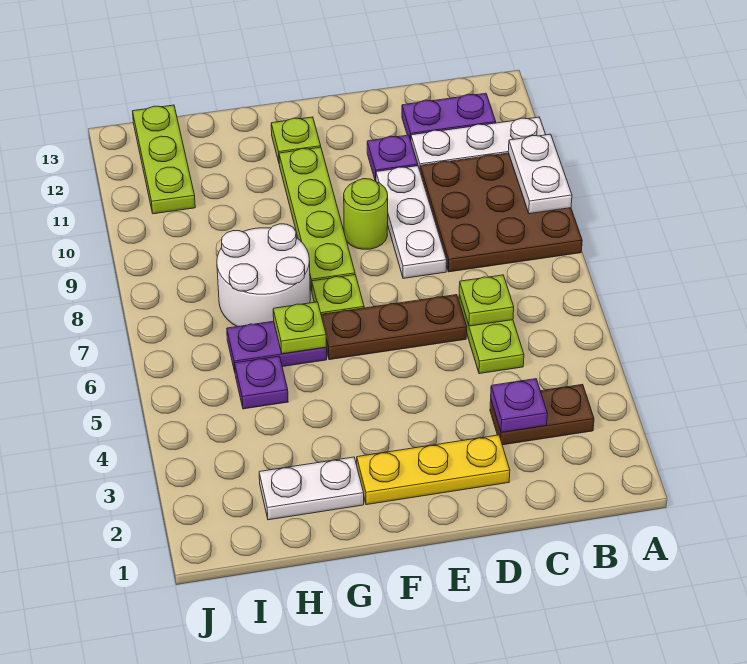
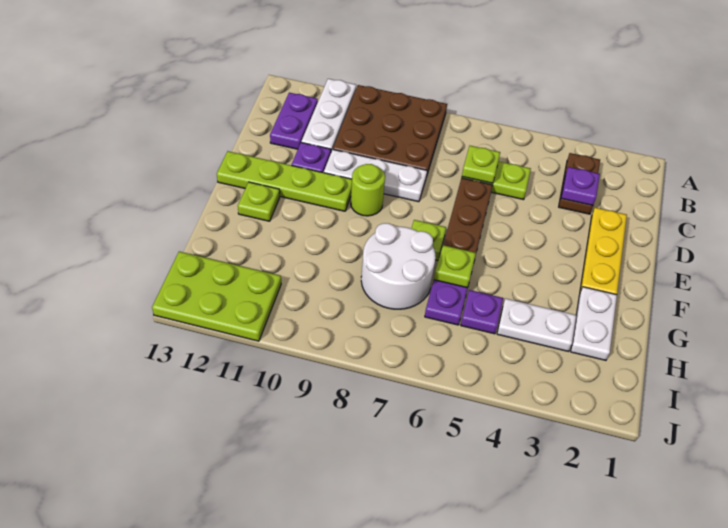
white 1x2 plate [508,134,572,214] -> white 1x2 plate moved to [497,298,576,352]
lime 1x4 plate [279,147,355,291] -> lime 1x4 plate moved to [217,151,352,211]
lime 1x3 plate [133,105,195,214] -> lime 2x3 plate [152,251,281,341]

